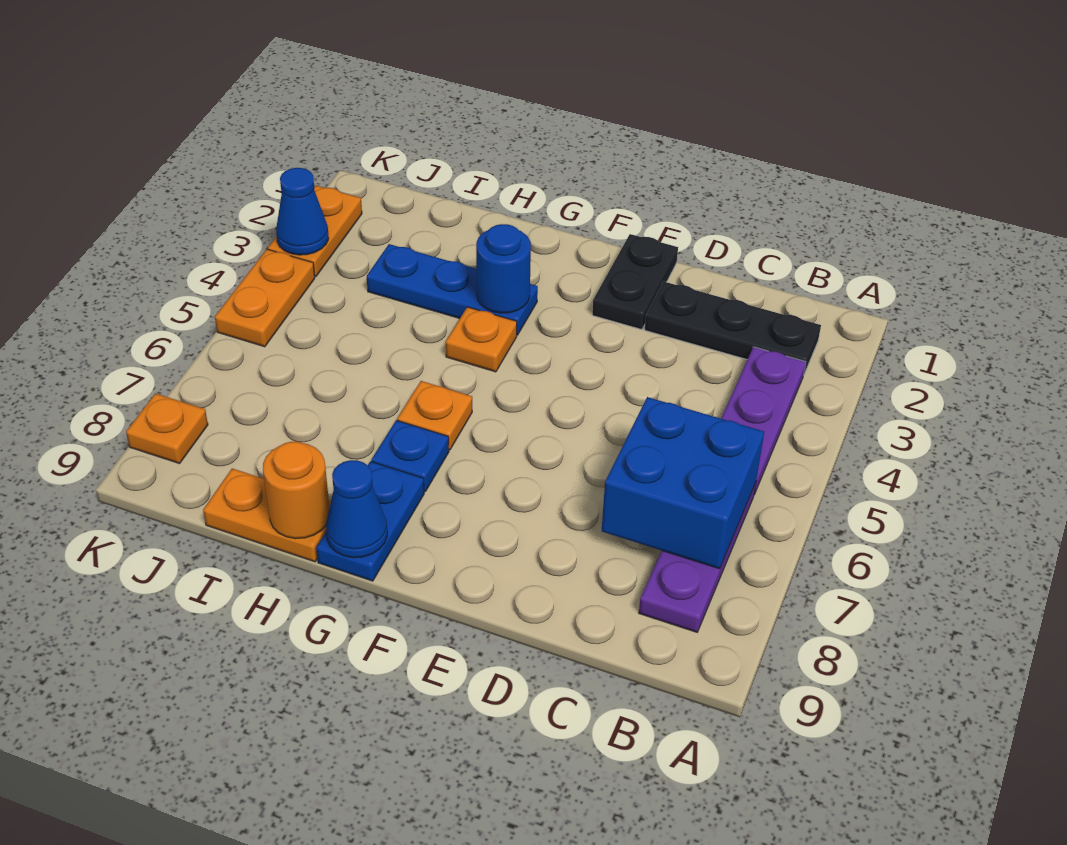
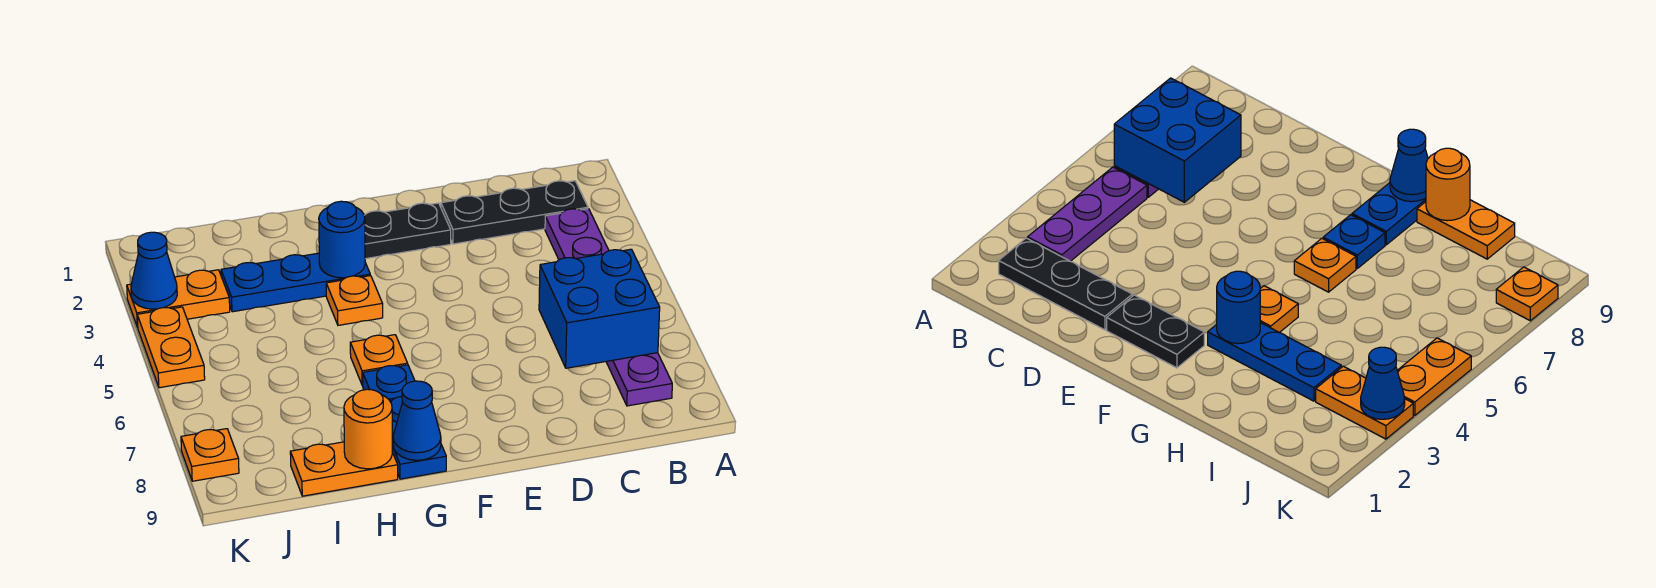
black 1x2 plate [592,234,678,330] -> black 1x2 plate turned to [364,203,451,259]
orange 1x2 plate [268,186,362,277] -> orange 1x2 plate turned to [127,270,230,327]

